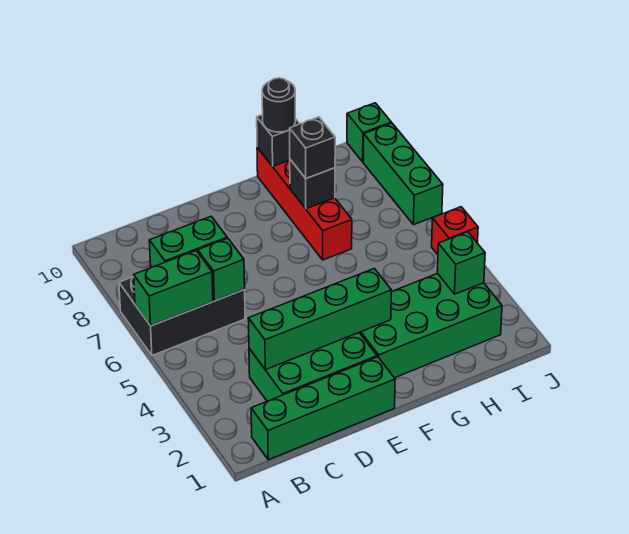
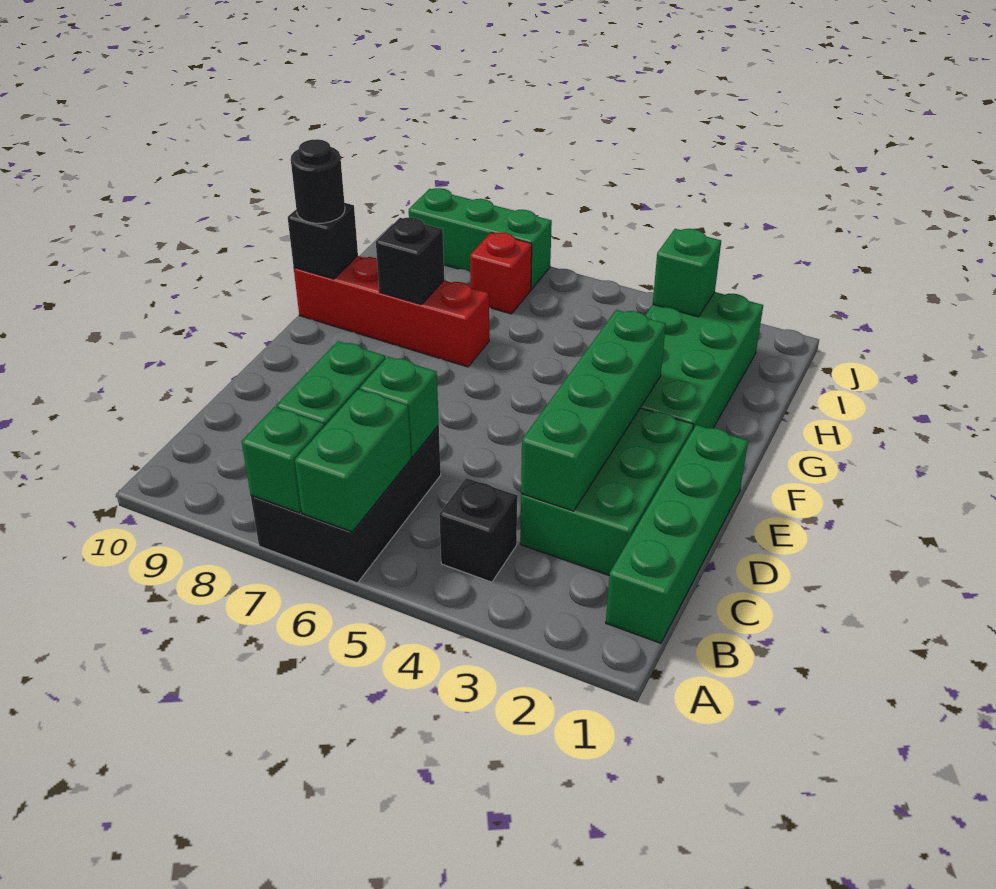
black 1x1 brick [290,117,335,178] -> black 1x1 brick moved to [439,478,517,582]
red 1x1 brick [432,207,478,255] -> red 1x1 brick moved to [470,233,532,314]
green 1x1 brick [347,103,391,162] -> green 1x1 brick moved to [242,407,324,513]

